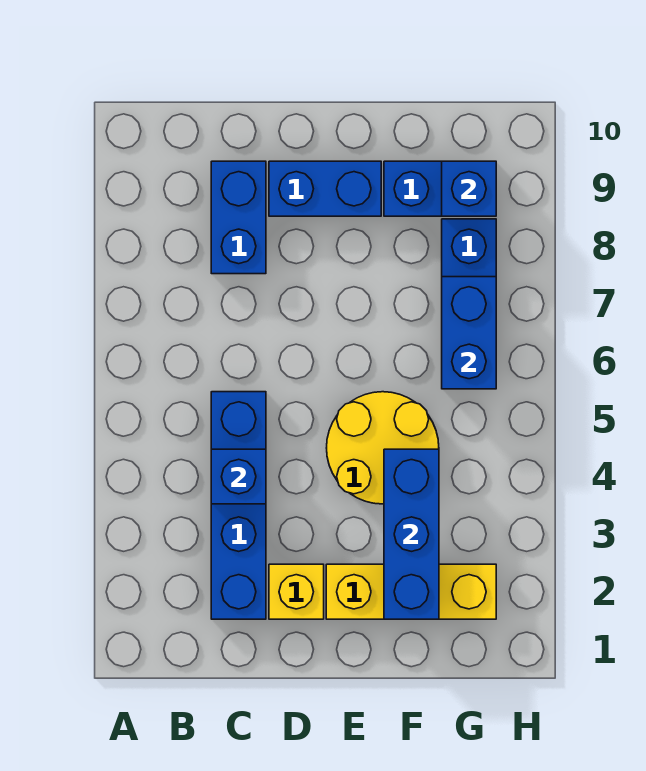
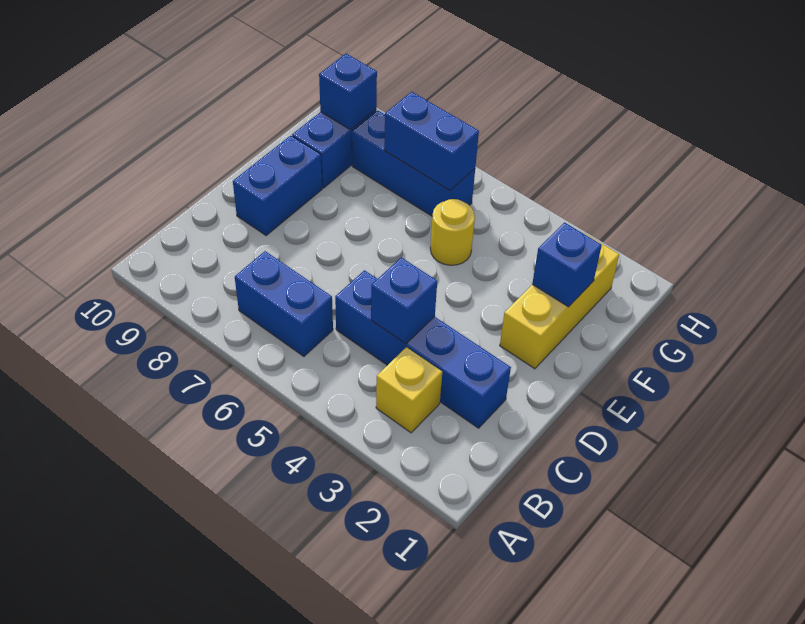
blue 1x2 brick [211,161,266,274] -> blue 1x2 brick moved to [235,251,333,356]
yellow 1x1 brick [269,564,324,619] -> yellow 1x1 brick moved to [376,347,442,433]
yellow 2x2 round brick [327,392,439,504] -> yellow 1x1 round brick [430,199,475,265]
blue 1x3 brick [384,449,439,619] -> blue 1x1 brick [532,223,602,307]

